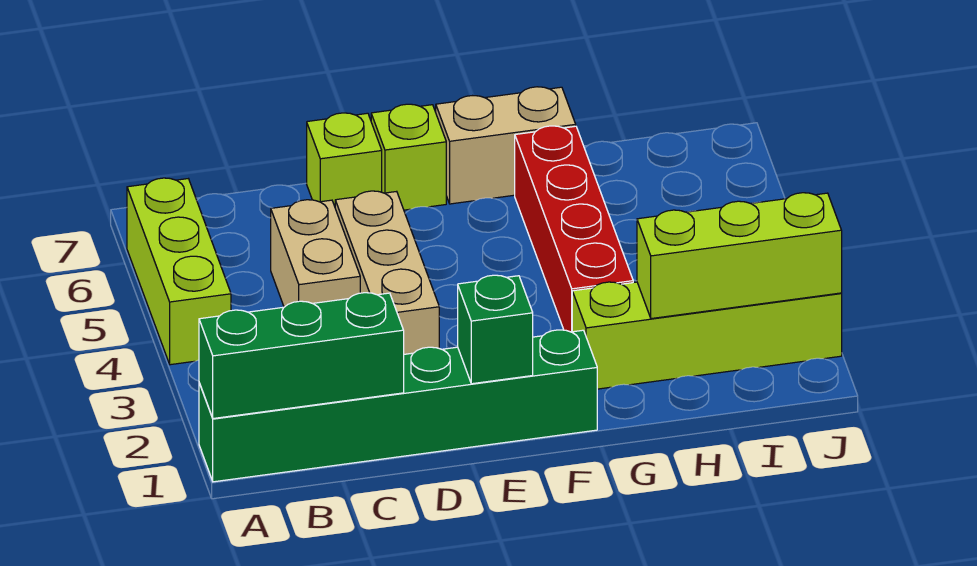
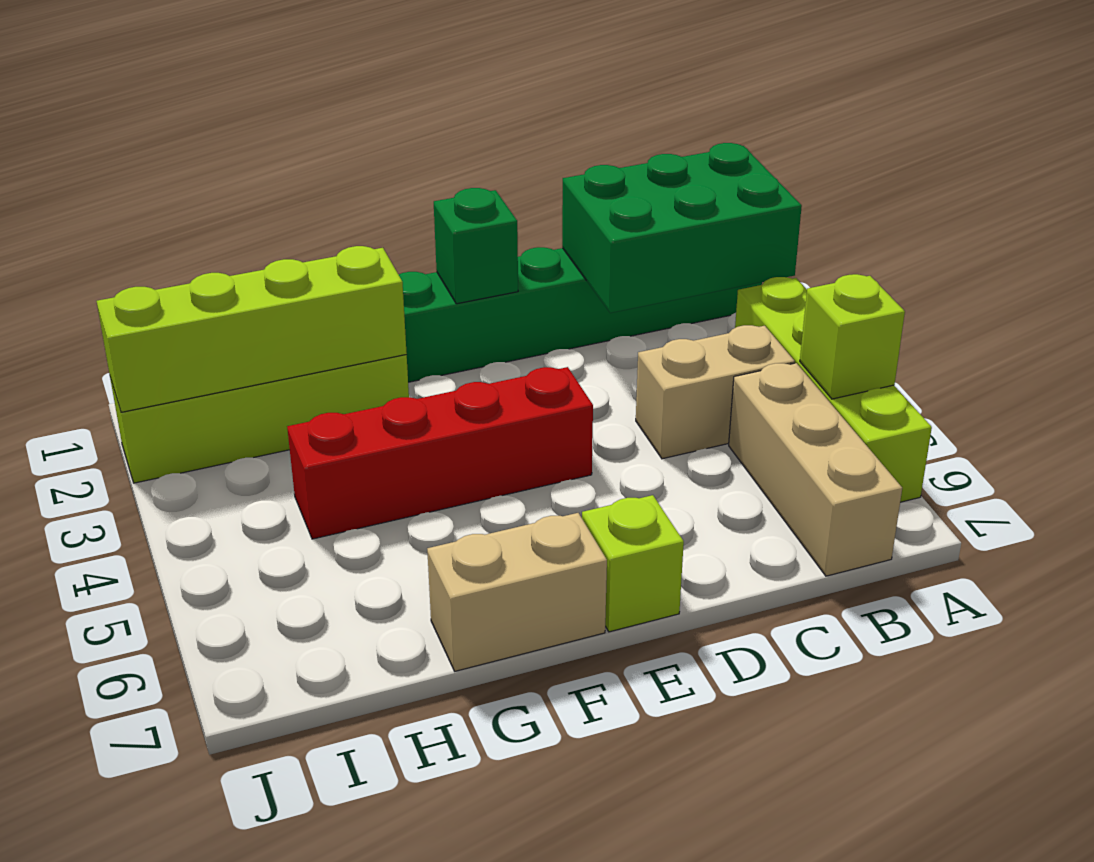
green 1x3 brick [199,293,404,419] -> green 2x3 brick [562,143,802,313]
lime 1x3 brick [127,178,231,365] -> lime 1x4 brick [735,277,932,502]
tan 1x2 brick [271,200,360,307] -> tan 1x2 brick turned to [636,325,795,459]
tan 1x3 brick [335,191,439,354] -> tan 1x3 brick moved to [729,363,902,576]
lime 1x1 brick [307,113,382,206] -> lime 1x1 brick moved to [800,274,905,399]
red 1x4 brick [515,126,633,332] -> red 1x4 brick turned to [287,367,593,539]
lime 1x3 brick [637,193,842,319] -> lime 1x4 brick [97,246,407,412]

